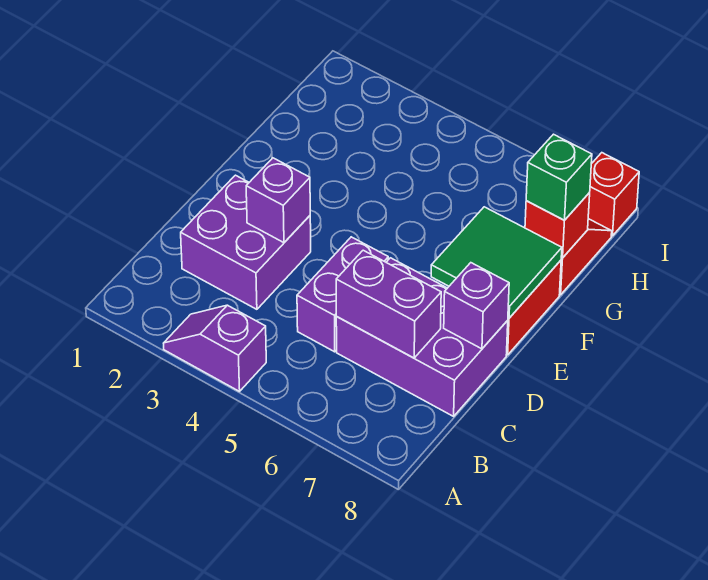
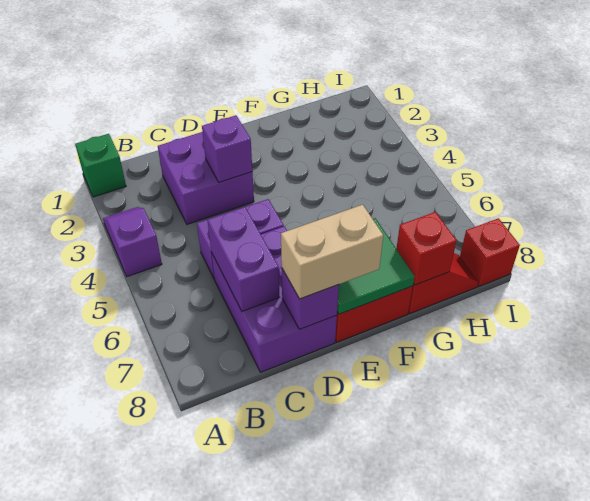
none -> tan 1x2 brick [281,205,383,299]
green 1x1 brick [526,134,592,220] -> green 1x1 brick moved to [75,134,126,197]

